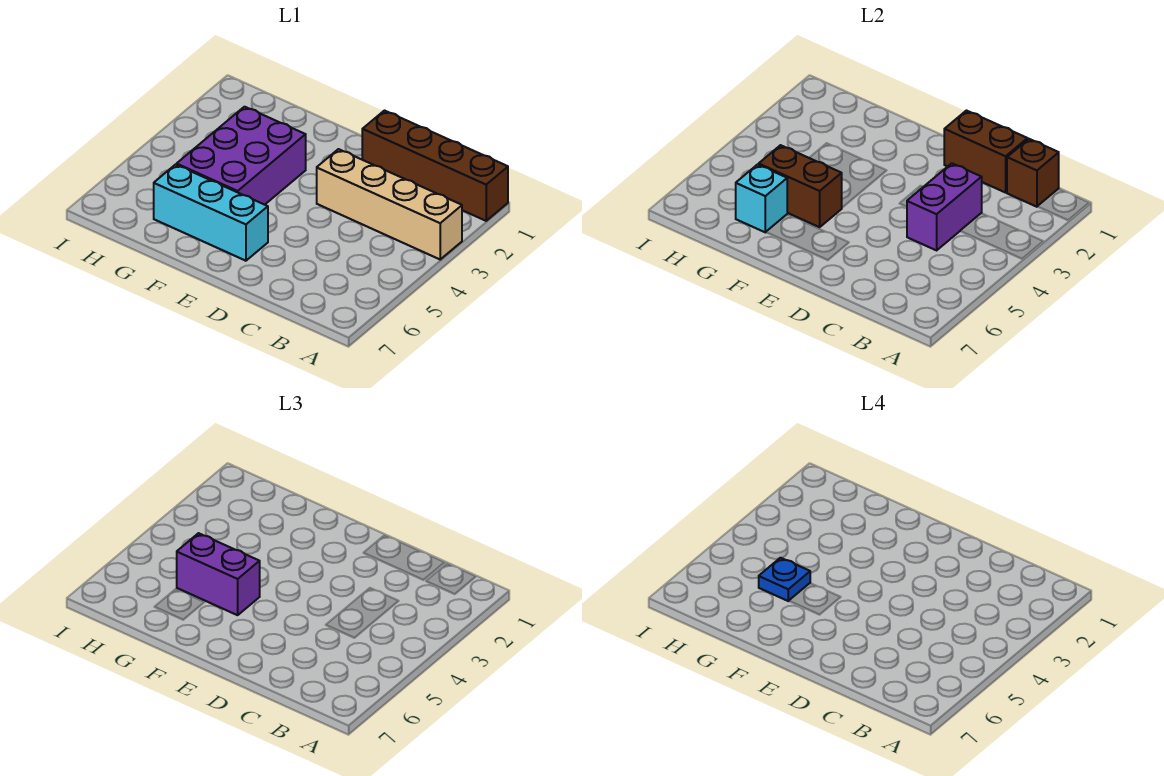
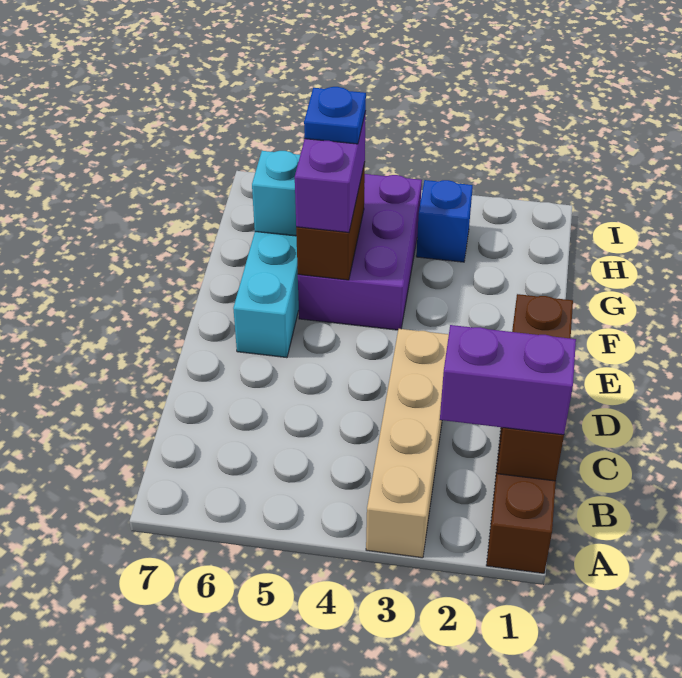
purple 1x2 brick [907,163,982,250] -> purple 1x2 brick moved to [440,325,576,435]
purple 2x3 brick [177,107,306,205] -> purple 2x3 brick turned to [298,174,422,330]
none -> blue 1x1 brick [416,180,473,262]

